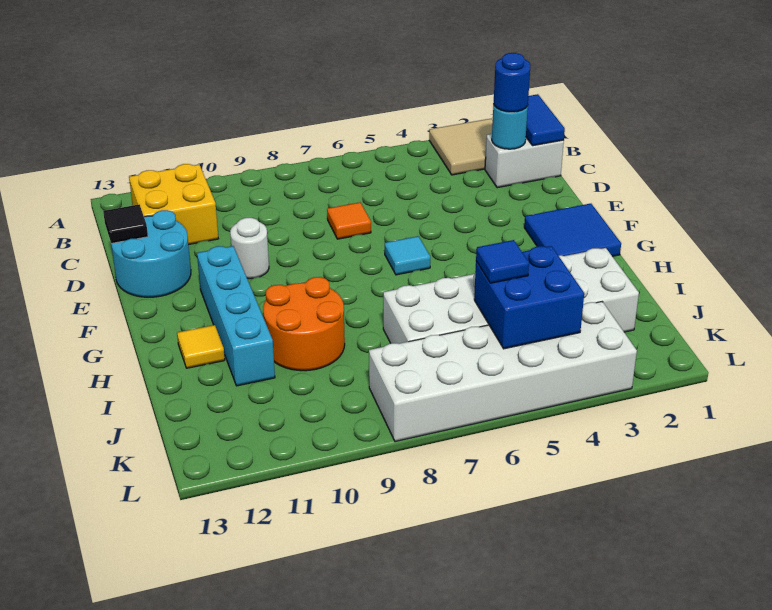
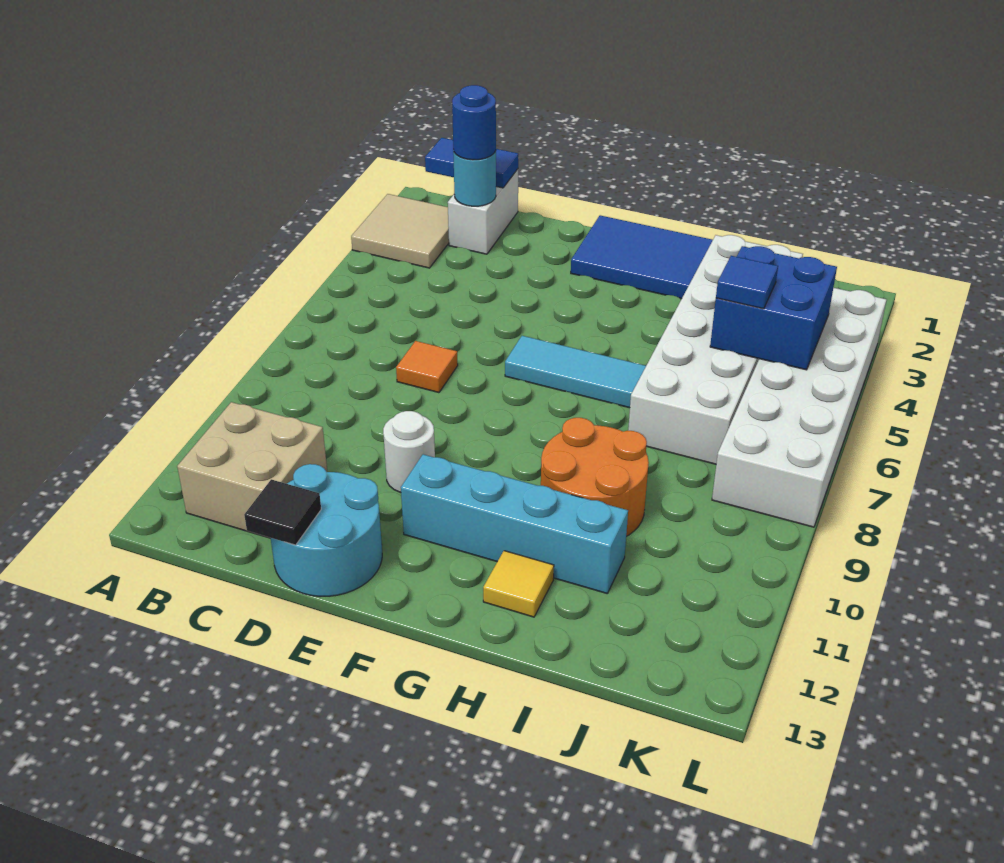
yellow 2x2 brick [129,164,218,245] -> tan 2x2 brick [177,402,327,538]
blue 2x2 tile [524,204,621,256] -> blue 2x3 tile [571,215,713,299]
cyan 1x1 tile [385,236,430,275] -> cyan 1x3 tile [505,336,646,408]

